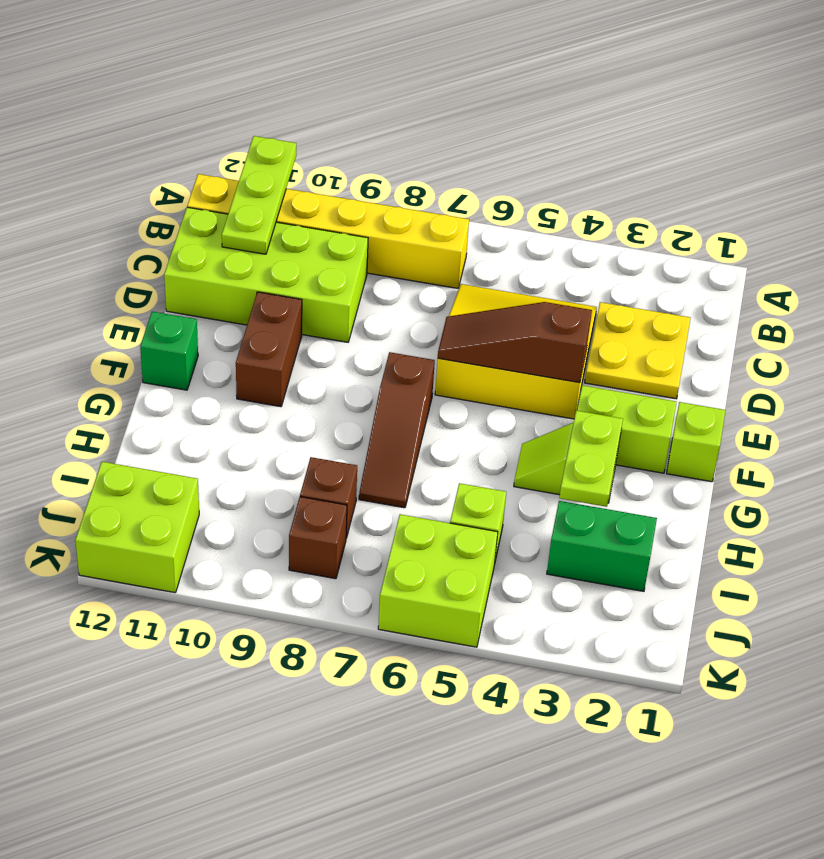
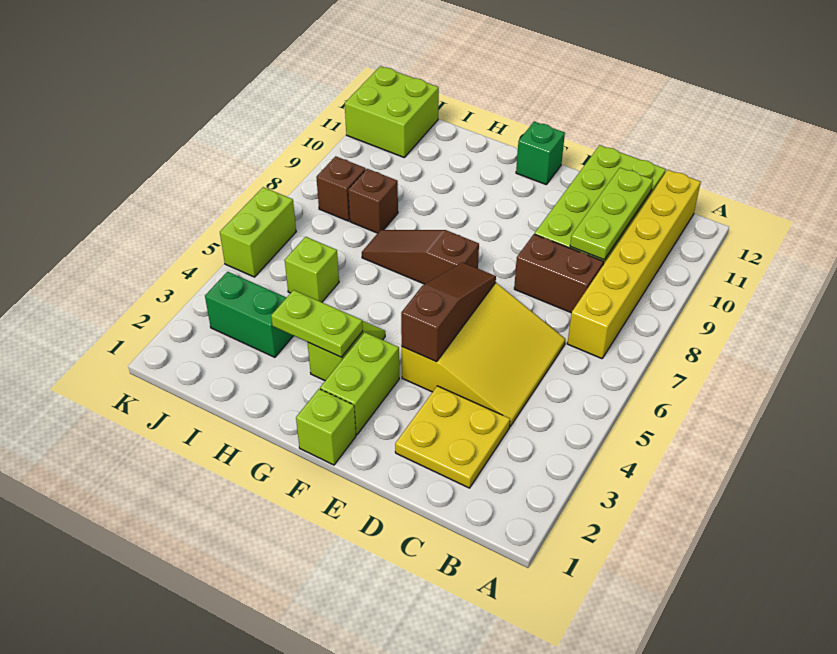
lime 1x3 plate [222,136,296,254] -> lime 1x3 plate turned to [570,168,653,260]
brown 1x2 brick [236,292,302,407] -> brown 1x2 brick moved to [514,234,603,313]
green 1x2 brick [547,501,657,591] -> green 1x2 brick turned to [205,272,293,357]
lime 2x2 brick [378,514,498,647] -> lime 1x2 brick [220,187,296,277]

